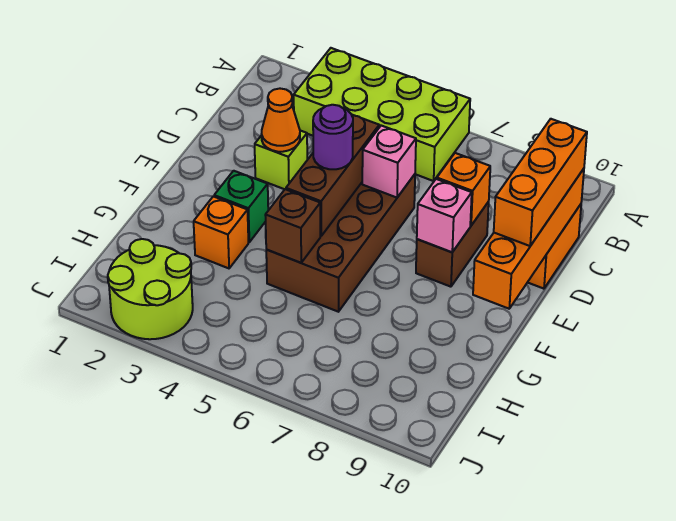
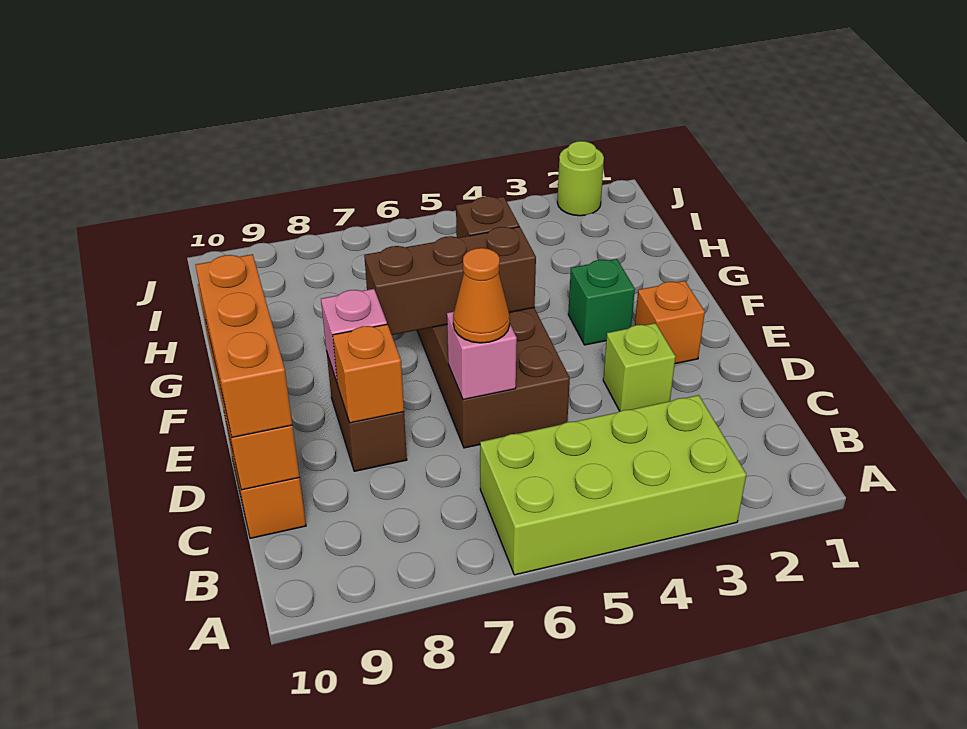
orange 1x1 cone [262,89,300,152] -> orange 1x1 cone moved to [453,248,510,343]
brown 1x3 brick [286,115,379,236] -> brown 1x3 brick turned to [364,227,536,335]
purple 1x1 round brick [313,105,353,169] -> none
orange 1x1 brick [194,196,248,268] -> orange 1x1 brick moved to [635,281,705,364]
lime 2x2 round brick [108,239,193,339] -> lime 1x1 round brick [557,141,604,216]

